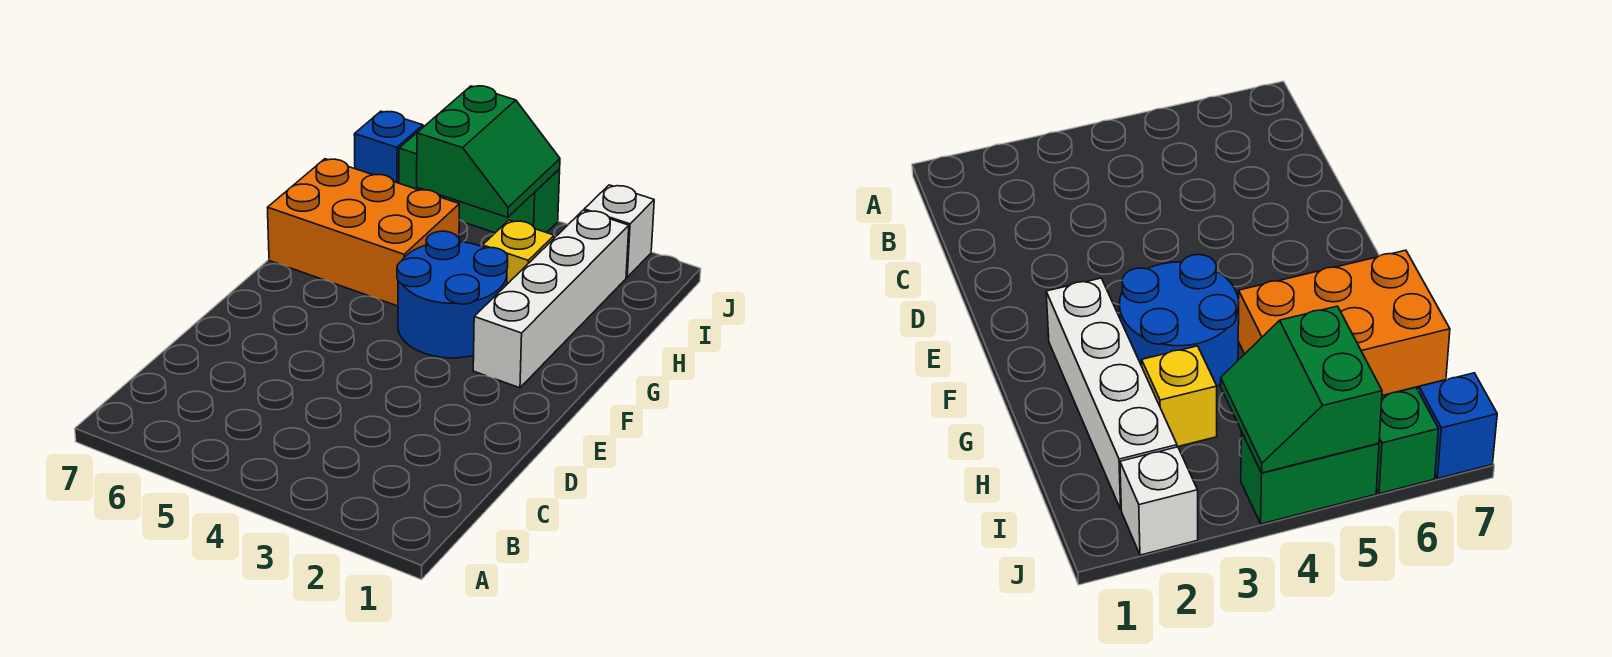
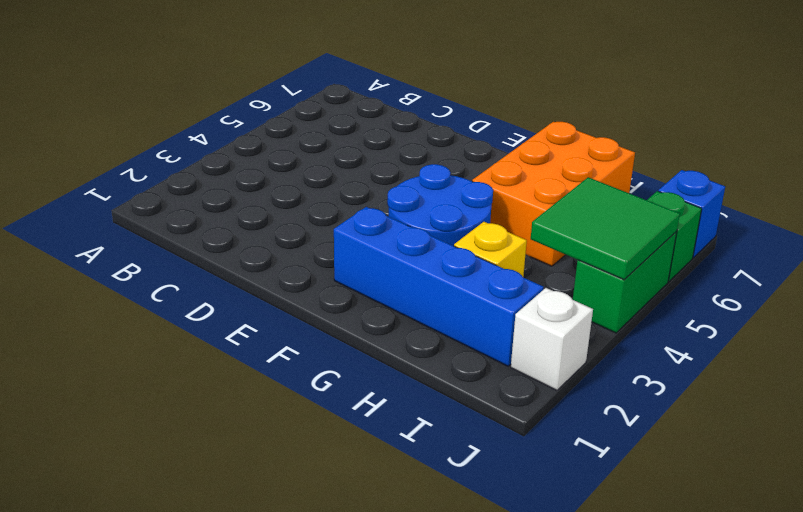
white 1x4 brick [473,210,629,388] -> blue 1x4 brick [334,207,543,366]
green 2x2 slope [417,86,560,217] -> green 2x2 tile [531,177,680,280]

